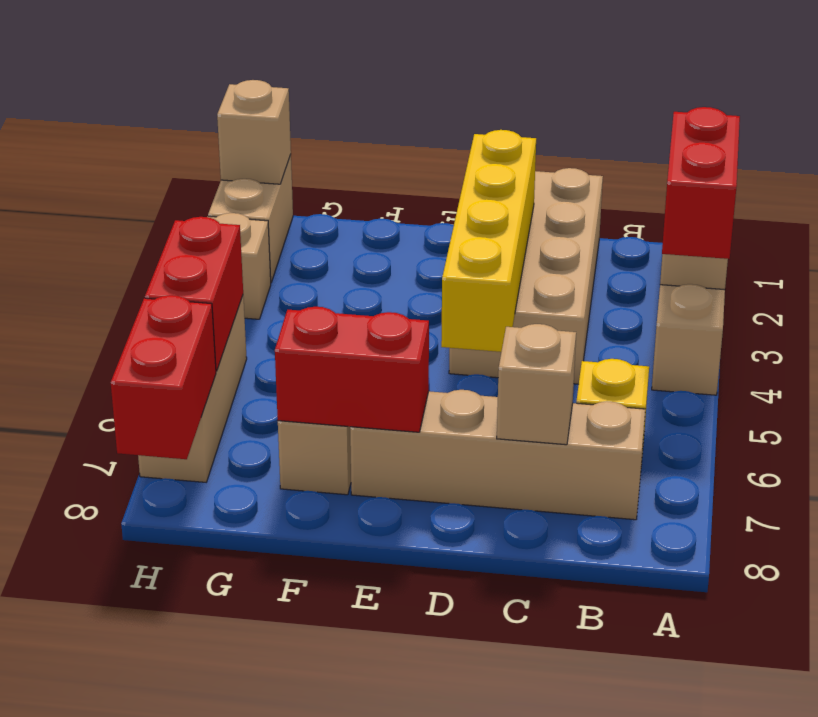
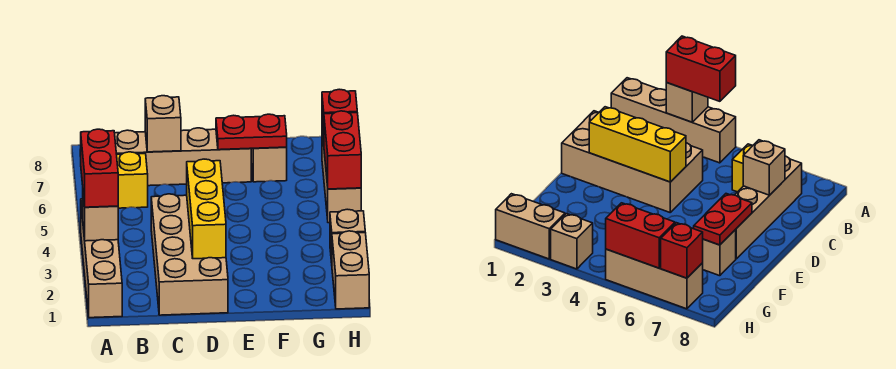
yellow 1x4 brick [441,130,536,352] -> yellow 1x3 brick [187,159,226,259]
red 1x2 brick [275,307,429,432] -> red 1x2 plate [216,114,287,150]
tan 1x1 brick [217,80,291,184] -> none
red 1x2 brick [111,295,216,459] -> red 1x1 brick [322,89,357,142]

